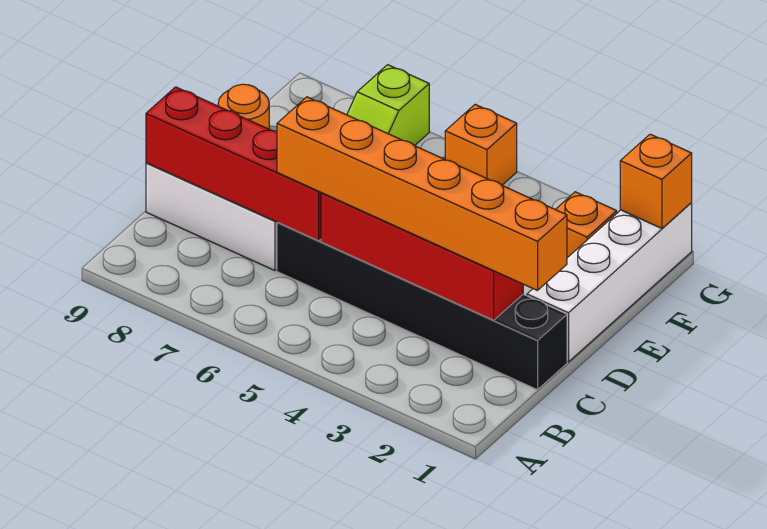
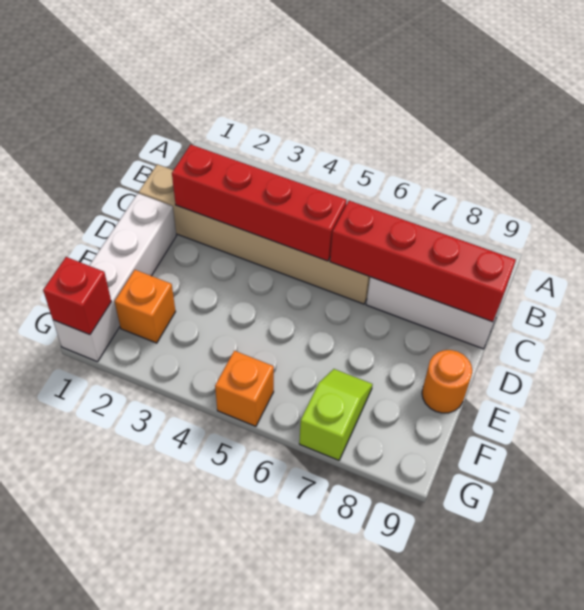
black 1x6 brick [277,222,567,390] -> tan 1x6 brick [139,164,370,304]
orange 1x6 brick [277,97,567,291] -> none
orange 1x1 brick [620,134,692,228] -> red 1x1 brick [43,257,111,335]

